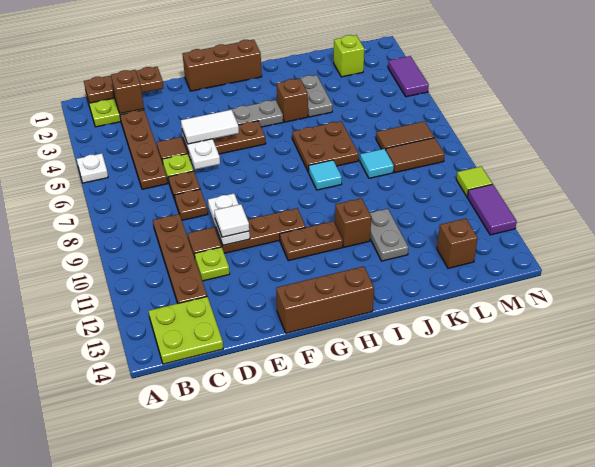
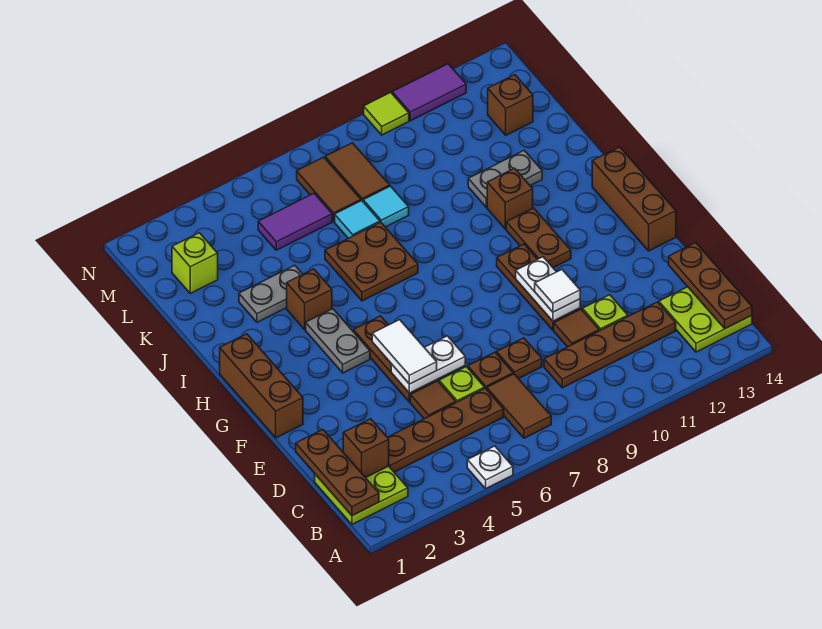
none -> brown 1x2 tile [487,374,551,438]
none -> brown 1x3 plate [669,243,752,329]
white 1x2 plate [208,194,250,245] -> white 1x2 plate turned to [516,257,580,321]
cyan 1x1 tile [309,160,342,190] -> cyan 1x1 tile moved to [335,201,380,238]
purple 1x2 tile [388,56,429,97] -> purple 1x2 tile moved to [258,193,332,250]

